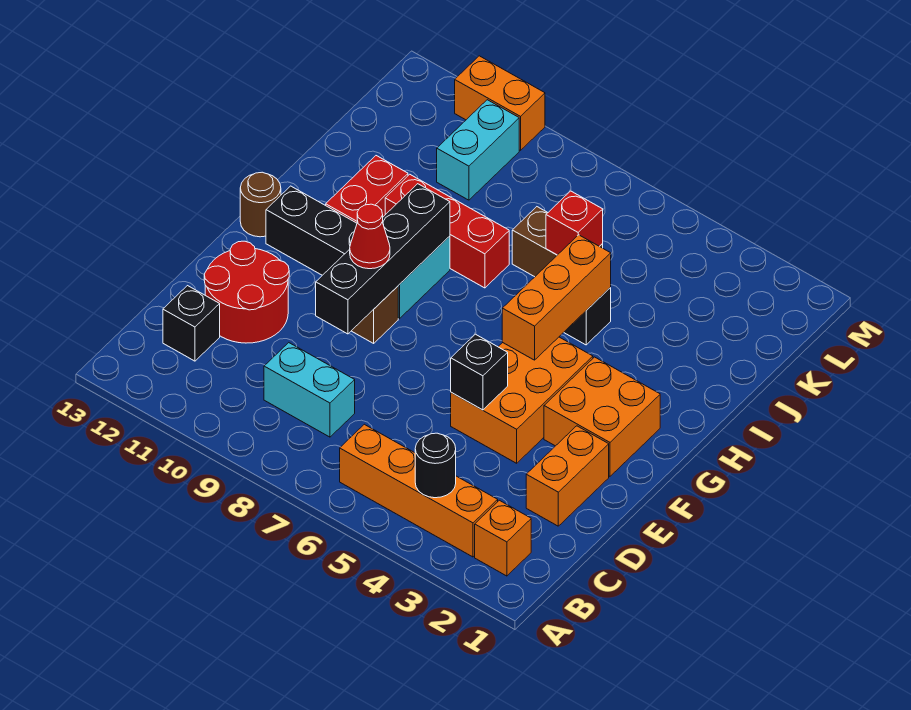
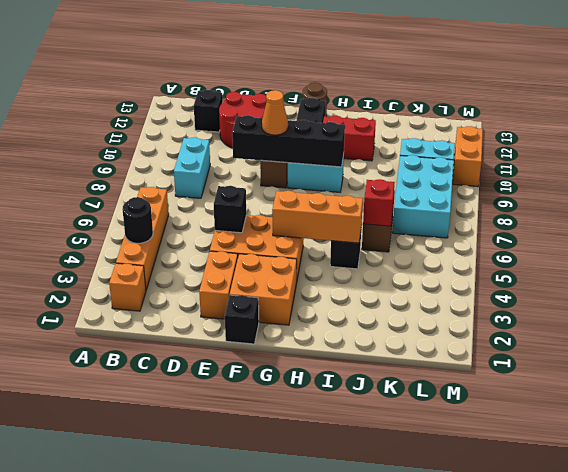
orange 1x2 brick [526,426,609,526] -> orange 1x2 brick turned to [199,251,238,319]
none -> black 1x1 brick [225,295,259,344]
red 1x1 cone [350,204,390,269] -> orange 1x1 cone [262,90,288,135]
red 1x3 brick [385,174,509,288] -> none
none -> cyan 2x3 brick [392,155,454,238]

